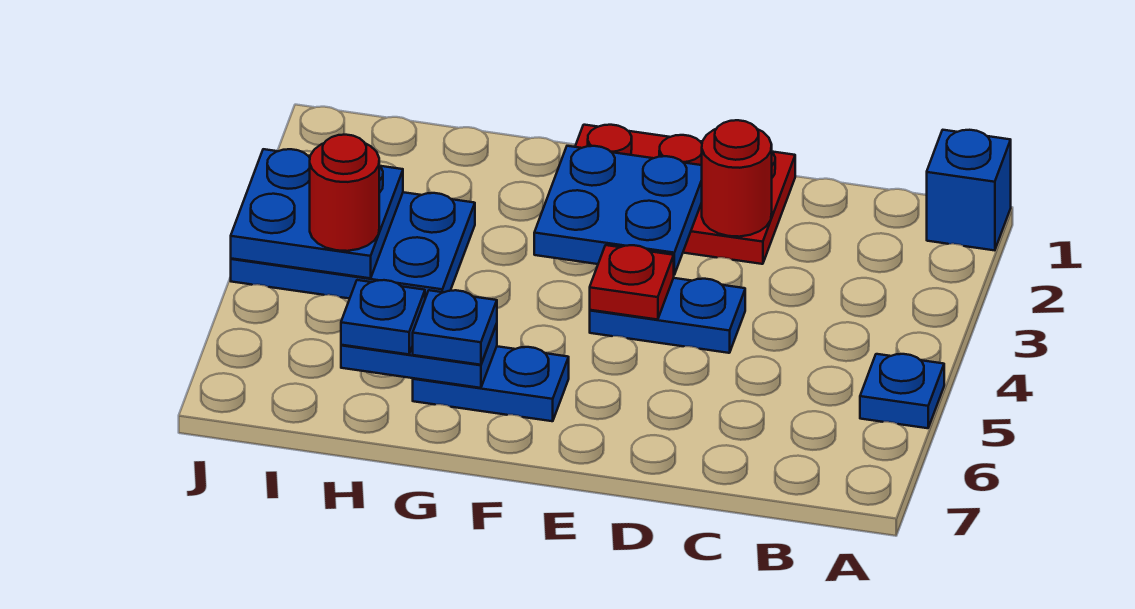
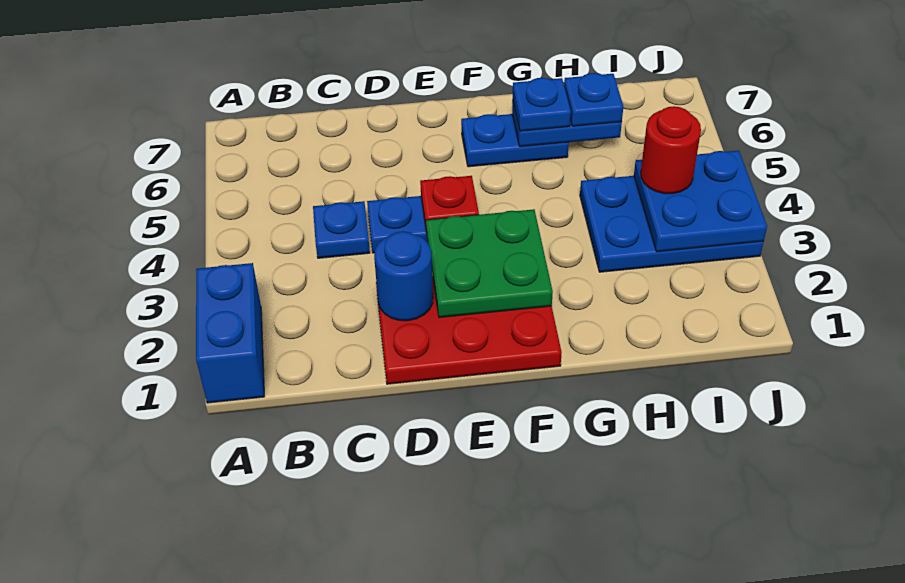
blue 1x1 brick [927,130,1011,250] -> blue 1x2 brick [196,263,264,403]
blue 1x1 plate [860,354,944,428] -> blue 1x1 plate moved to [313,201,370,258]
red 1x1 round brick [702,120,772,237] -> blue 1x1 round brick [374,231,433,321]
blue 2x2 plate [534,146,702,275] -> green 2x2 plate [426,209,553,317]

